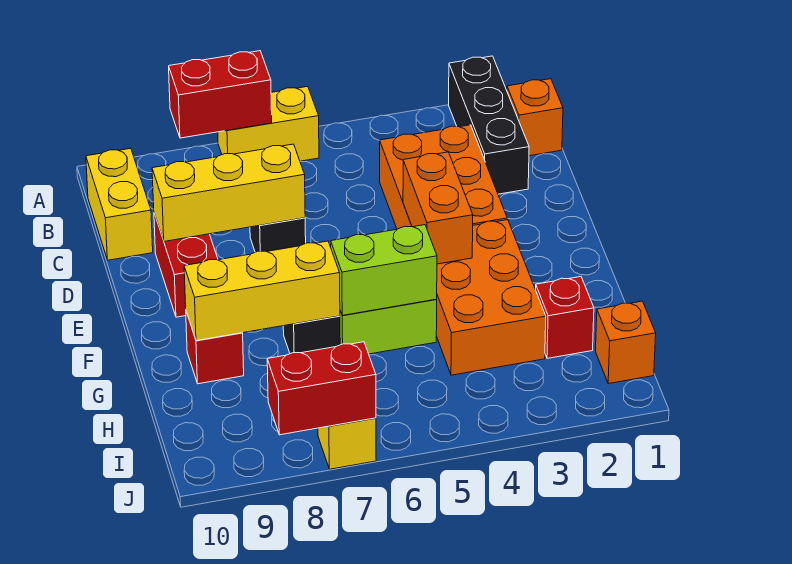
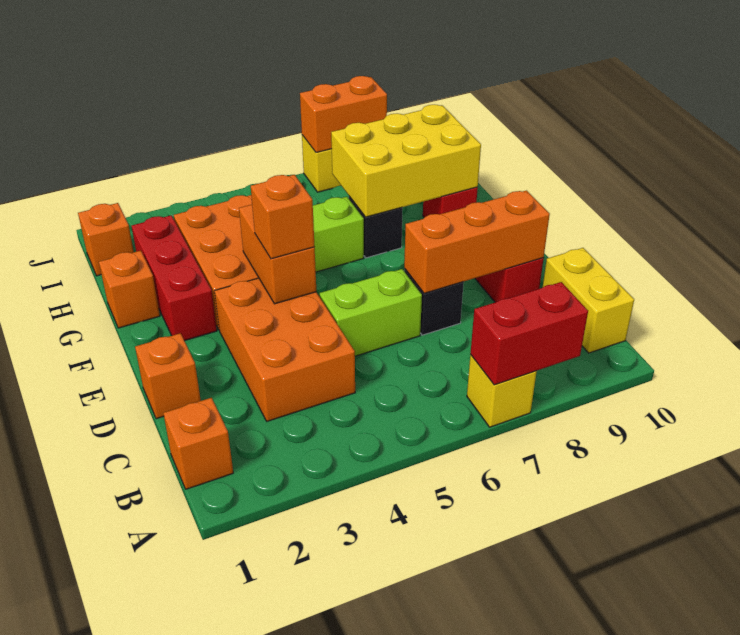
black 1x3 brick [449,56,529,194] -> none
yellow 1x2 brick [218,87,319,161] -> yellow 1x1 brick [467,355,537,427]
none -> orange 1x1 brick [135,333,201,419]
yellow 1x3 brick [152,144,305,241] -> orange 1x3 brick [404,191,550,293]
none -> orange 1x1 brick [251,175,315,259]
none -> orange 1x1 brick [99,251,160,328]
lime 1x2 brick [331,225,437,315] -> lime 1x2 brick moved to [319,269,422,356]
yellow 1x3 brick [184,241,340,341] -> yellow 2x3 brick [331,105,481,217]
red 1x1 brick [536,277,594,358] -> red 1x3 brick [131,215,217,341]
red 1x2 brick [267,342,376,435] -> orange 1x2 brick [300,76,387,152]

